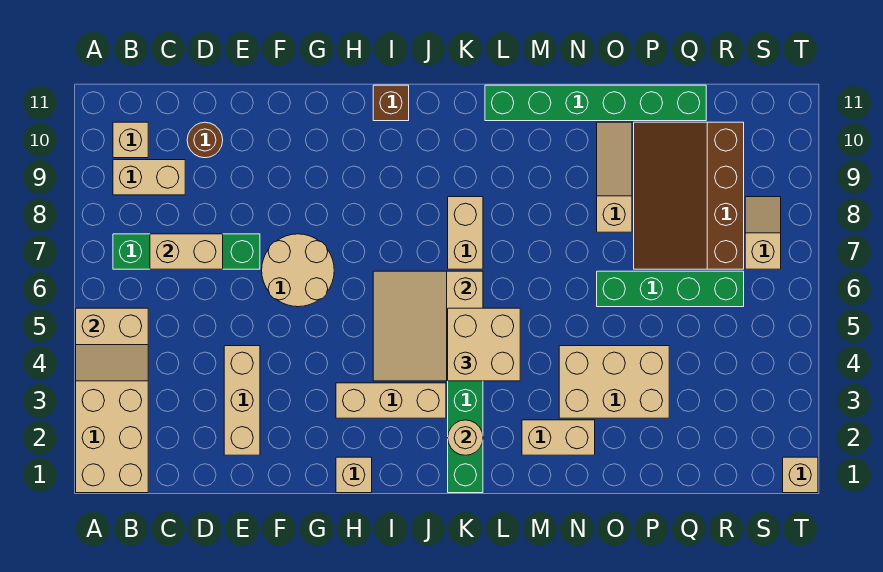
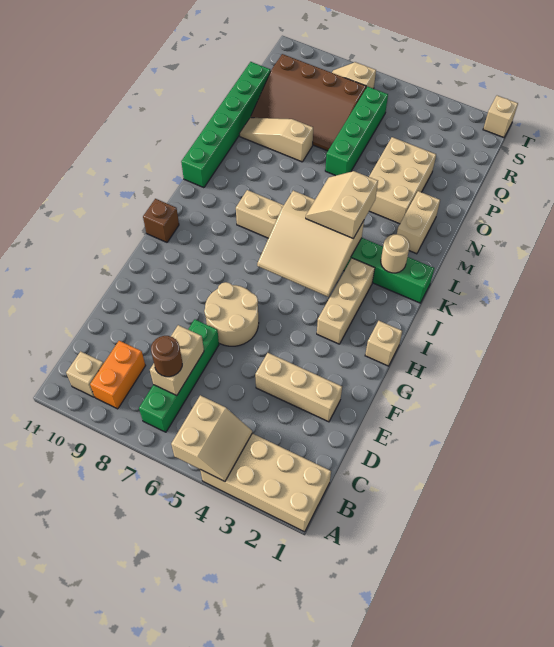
tan 1x2 brick [113,160,185,195] -> orange 1x2 brick [90,341,146,409]
brown 1x1 round brick [187,122,223,158] -> brown 1x1 round brick moved to [151,336,182,377]
tan 2x2 brick [448,308,520,381] -> tan 2x2 slope [306,171,378,238]

